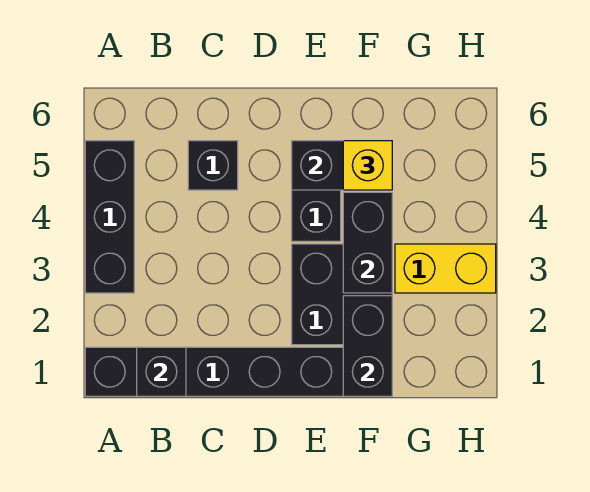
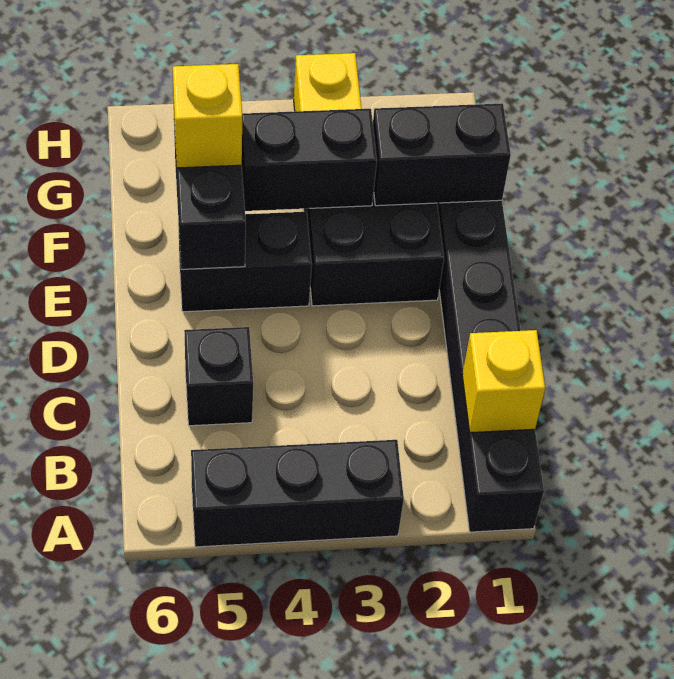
black 1x1 brick [137,347,186,396] -> yellow 1x1 brick [462,330,545,433]

